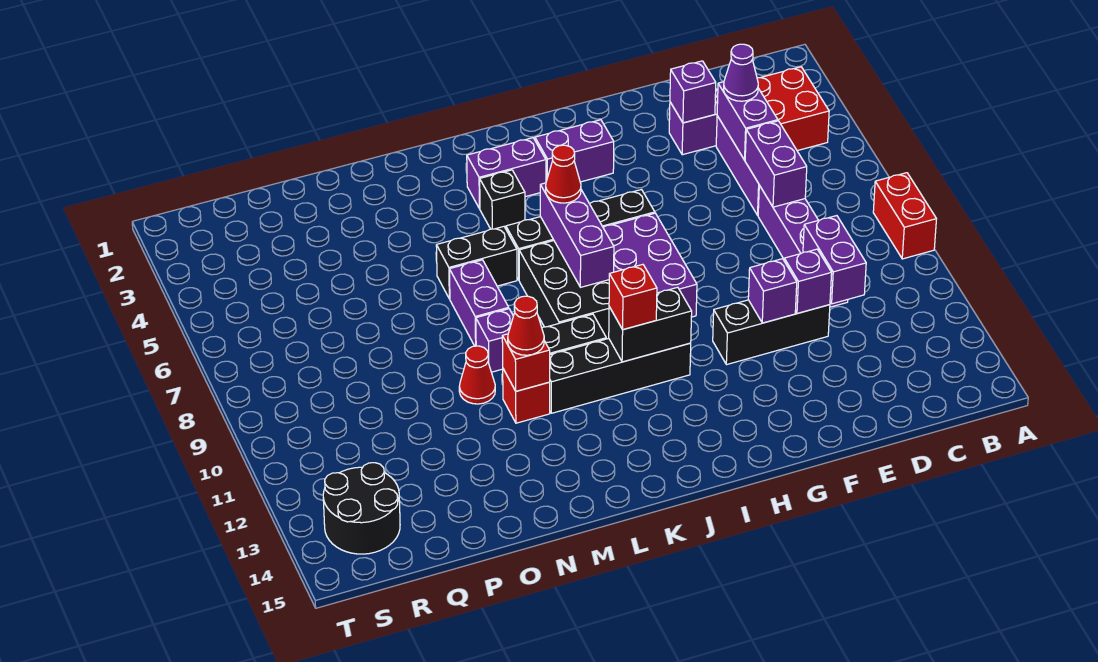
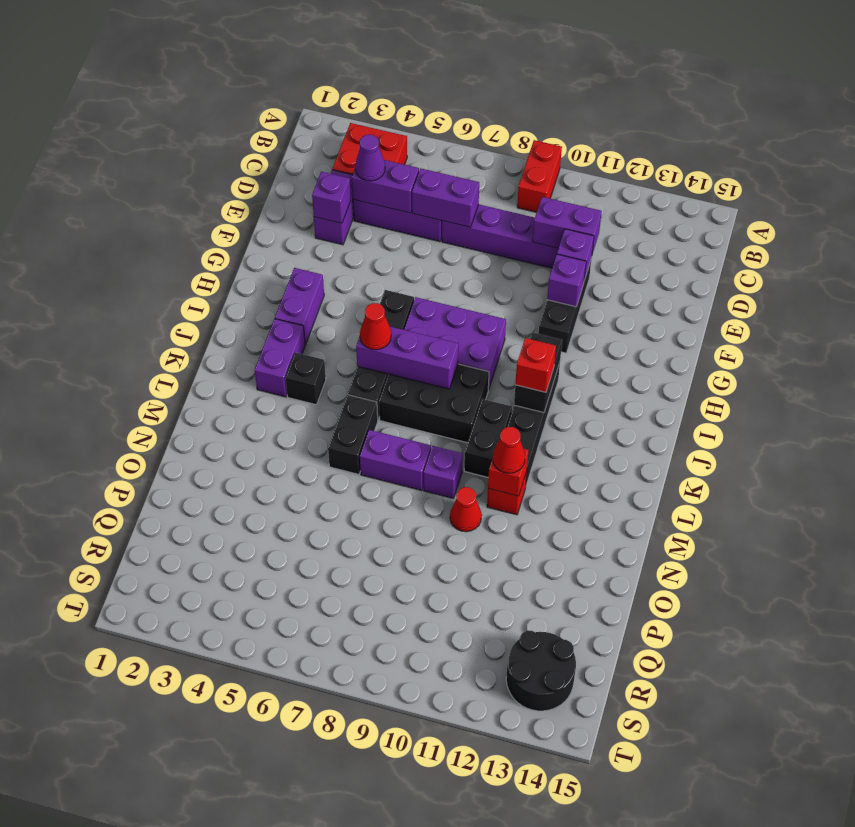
red 1x2 brick [873,173,936,259] -> red 1x2 brick turned to [517,140,562,212]

